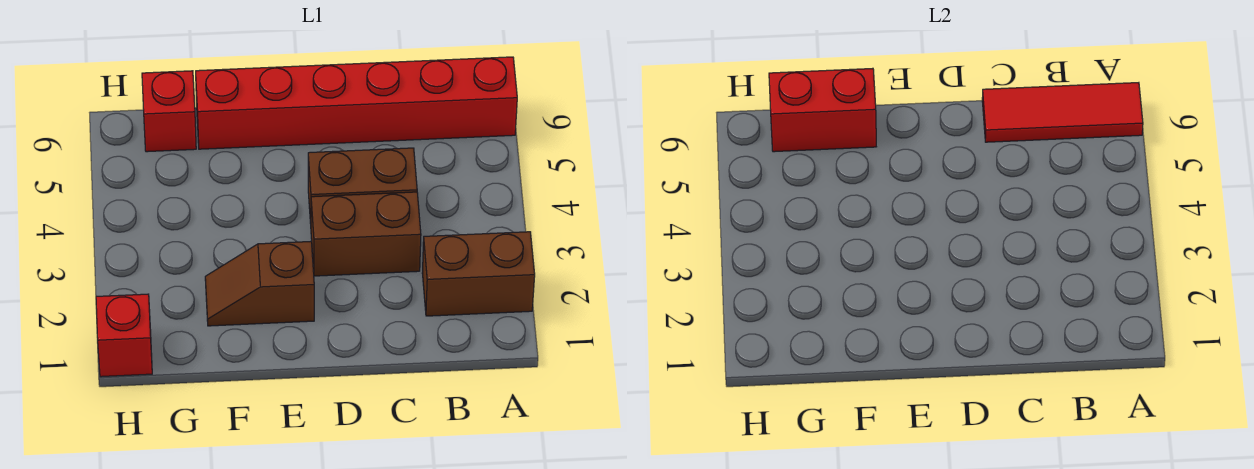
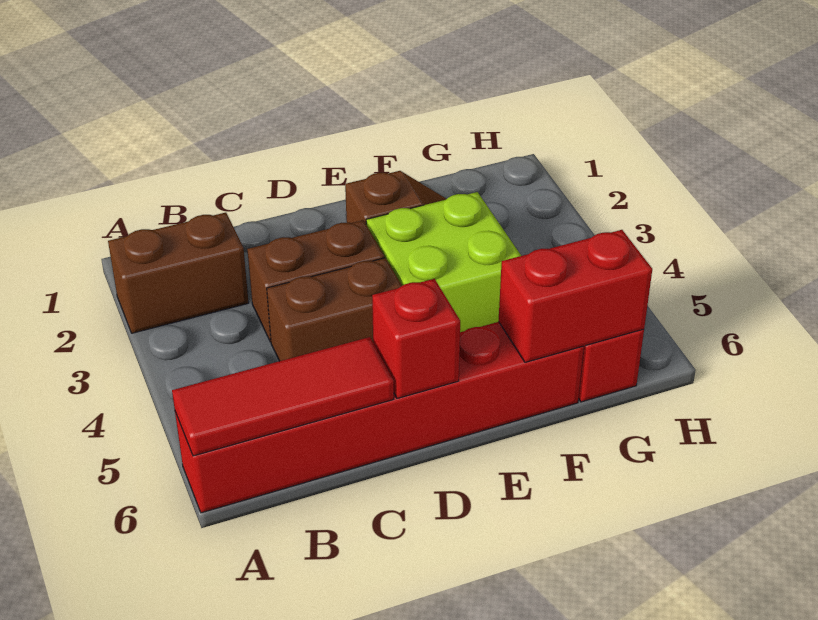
none -> lime 2x2 brick [366,192,521,332]
red 1x1 brick [96,294,152,377] -> red 1x1 brick moved to [372,279,460,398]

